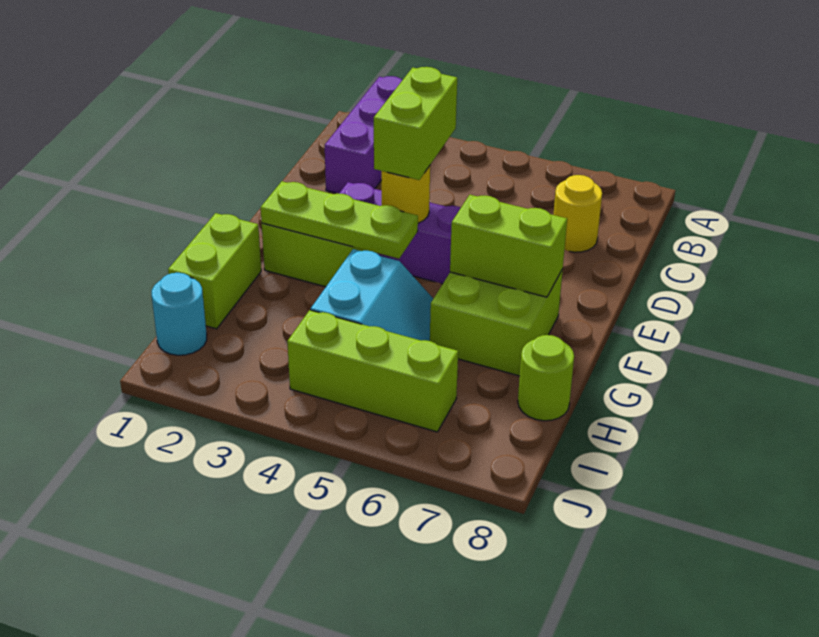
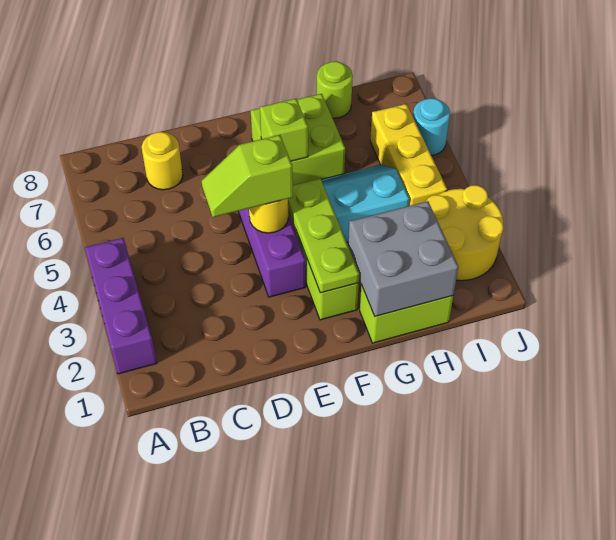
purple 1x3 brick [325,76,402,193] -> purple 1x3 brick turned to [85,238,157,374]
lime 1x2 brick [374,67,457,180] -> lime 1x2 slope [201,135,293,217]
lime 1x2 brick [450,195,567,297] -> lime 1x1 brick [260,99,308,161]
none -> grey 2x2 brick [348,201,458,316]
cyan 1x1 round brick [152,273,207,355] -> cyan 1x1 round brick moved to [413,98,450,155]
none -> yellow 2x2 round brick [426,185,503,281]
lime 1x3 brick [287,310,458,432] -> yellow 1x3 brick [370,104,447,206]

